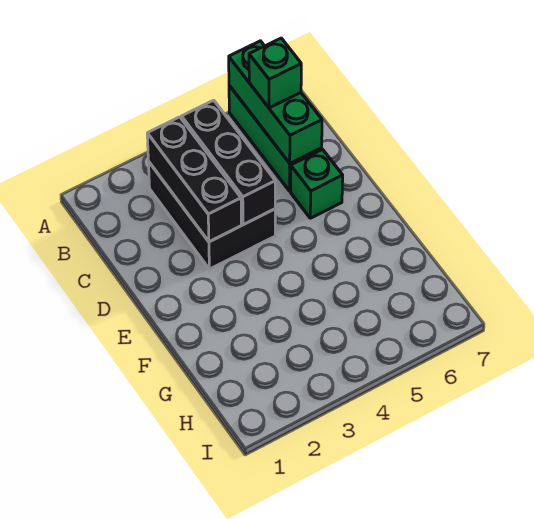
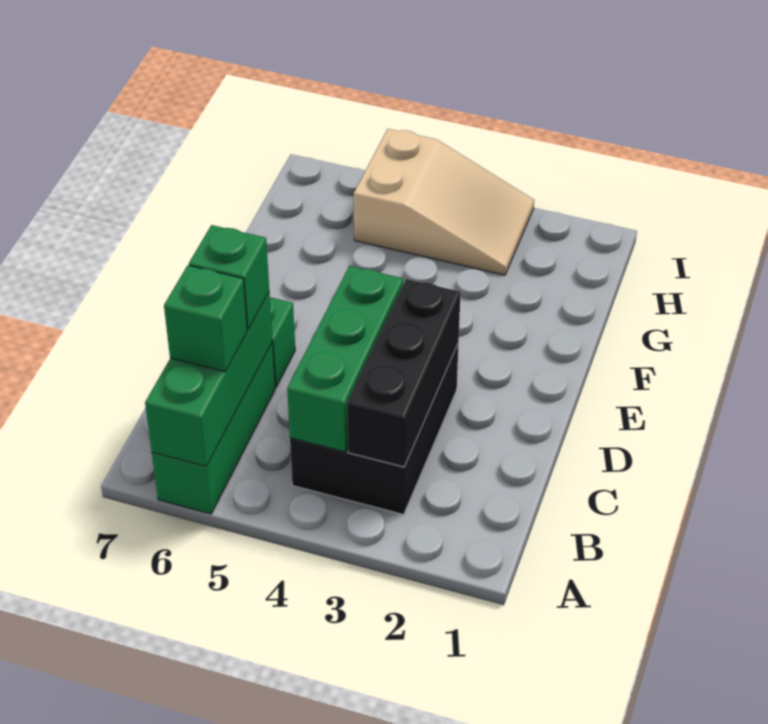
black 1x3 brick [181,100,275,225] -> green 1x3 brick [287,266,403,452]
none -> green 1x1 brick [189,225,269,329]
none -> tan 2x3 slope [354,129,534,275]

